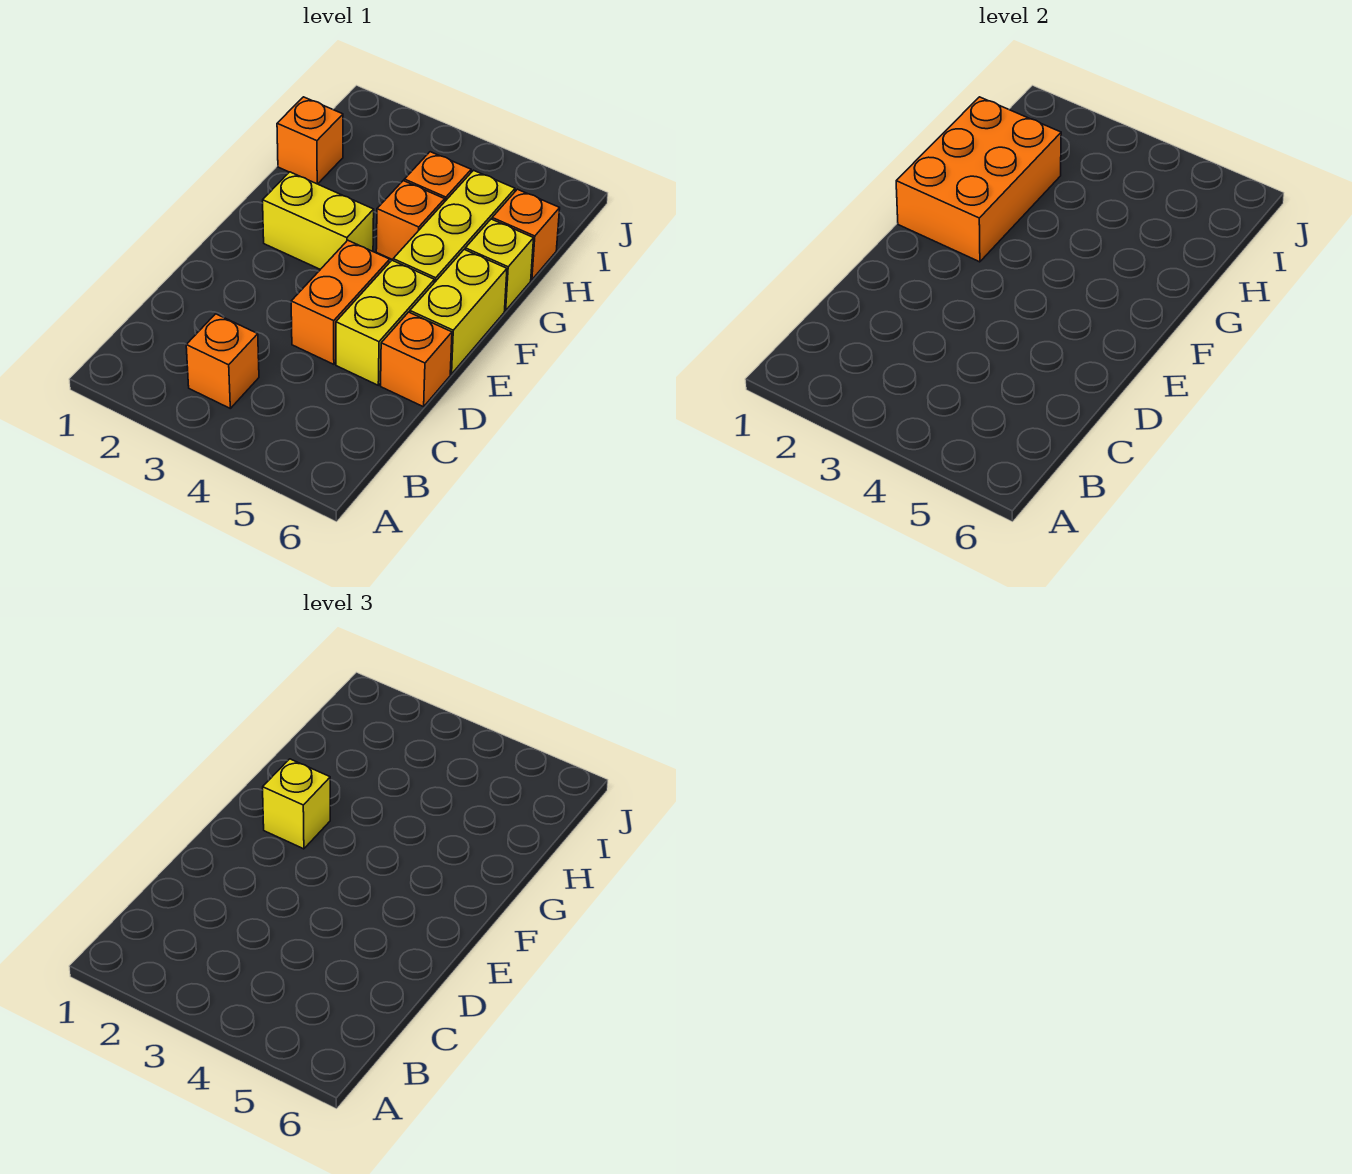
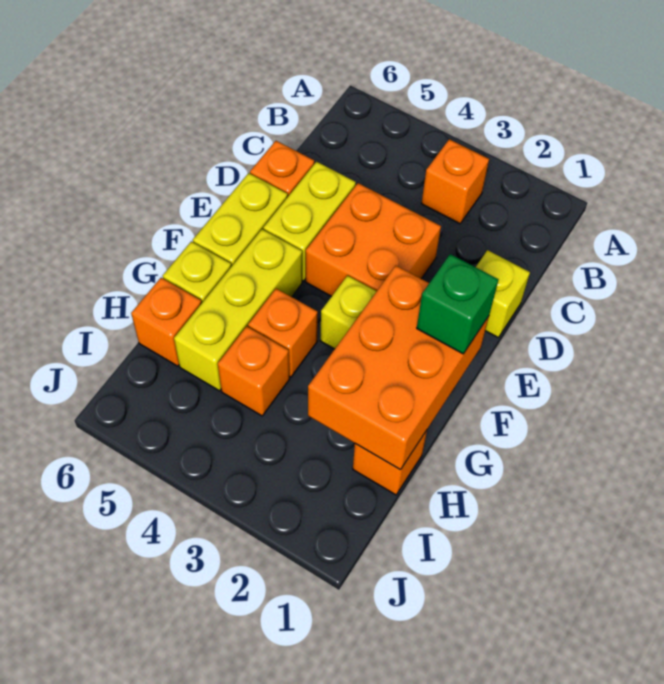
orange 1x2 brick [291,240,390,364] -> orange 2x2 brick [306,183,441,297]
none -> green 1x1 brick [417,254,499,354]
yellow 1x1 brick [263,759,330,849] -> yellow 1x1 brick moved to [476,250,530,338]

